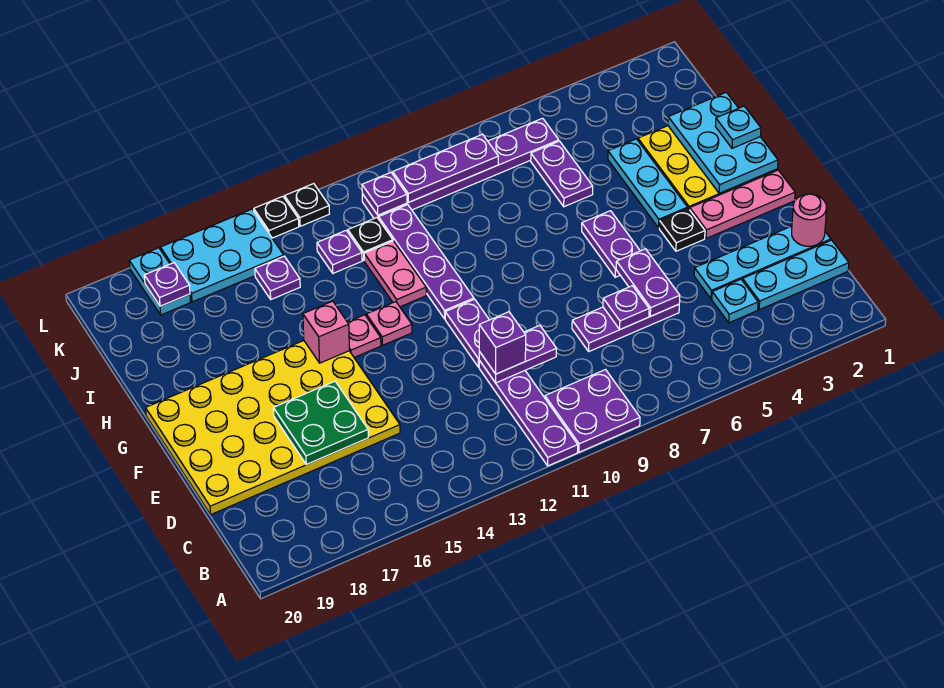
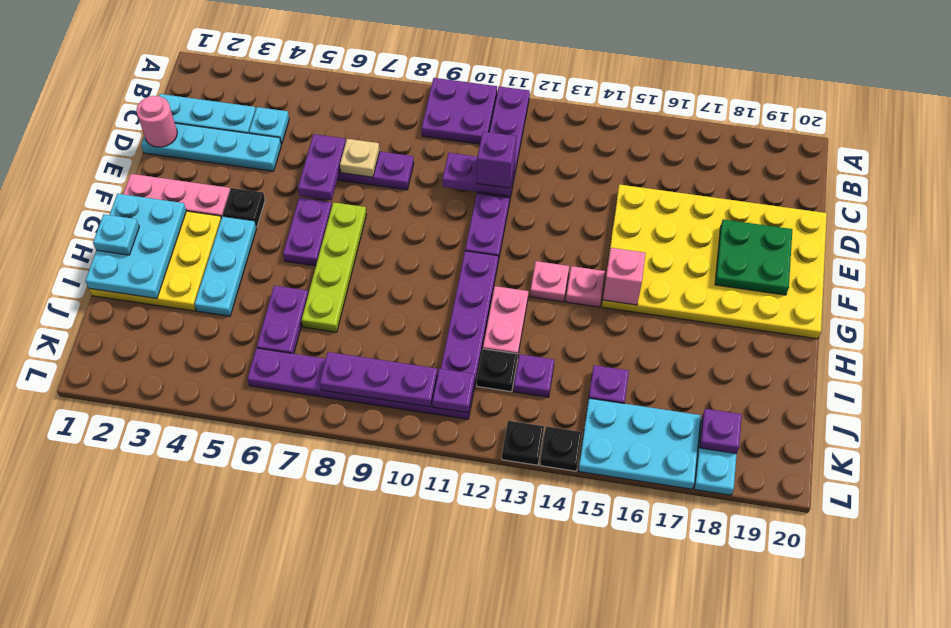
purple 1x1 plate [603,286,649,329] -> tan 1x1 plate [340,139,380,177]
green 2x2 plate [273,381,368,465] -> green 2x2 plate moved to [715,219,792,295]
none -> lime 1x4 plate [302,202,366,332]

